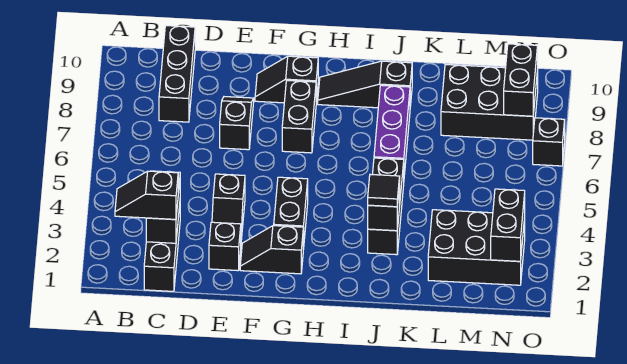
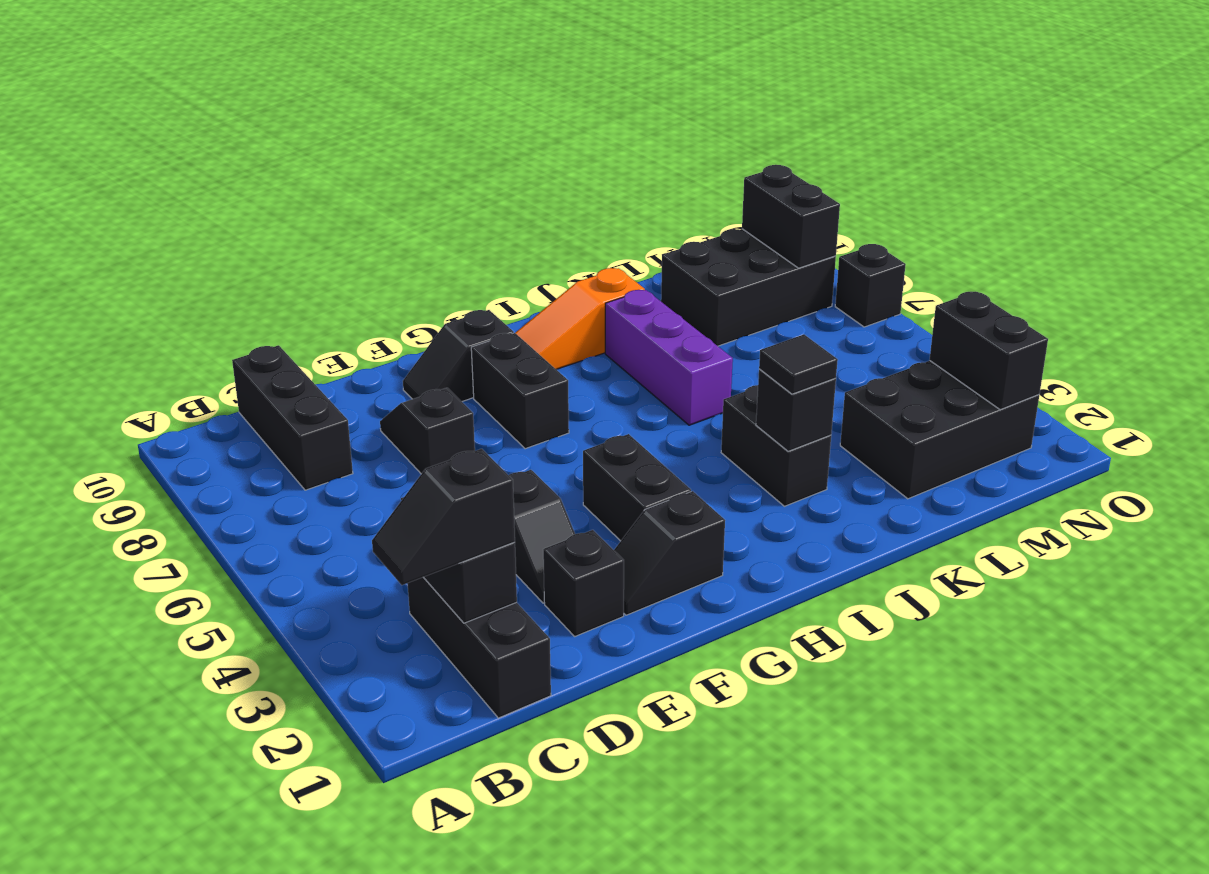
black 1x3 slope [318,61,412,108] -> orange 1x3 slope [515,268,645,369]
black 1x3 brick [368,158,404,255] -> black 1x2 brick [721,385,831,506]

